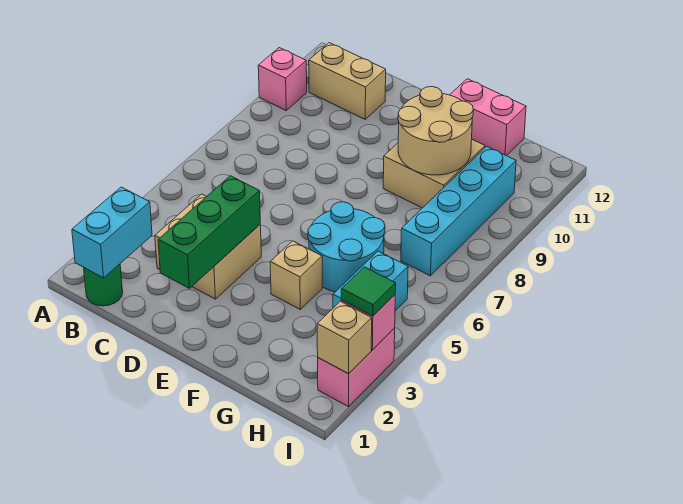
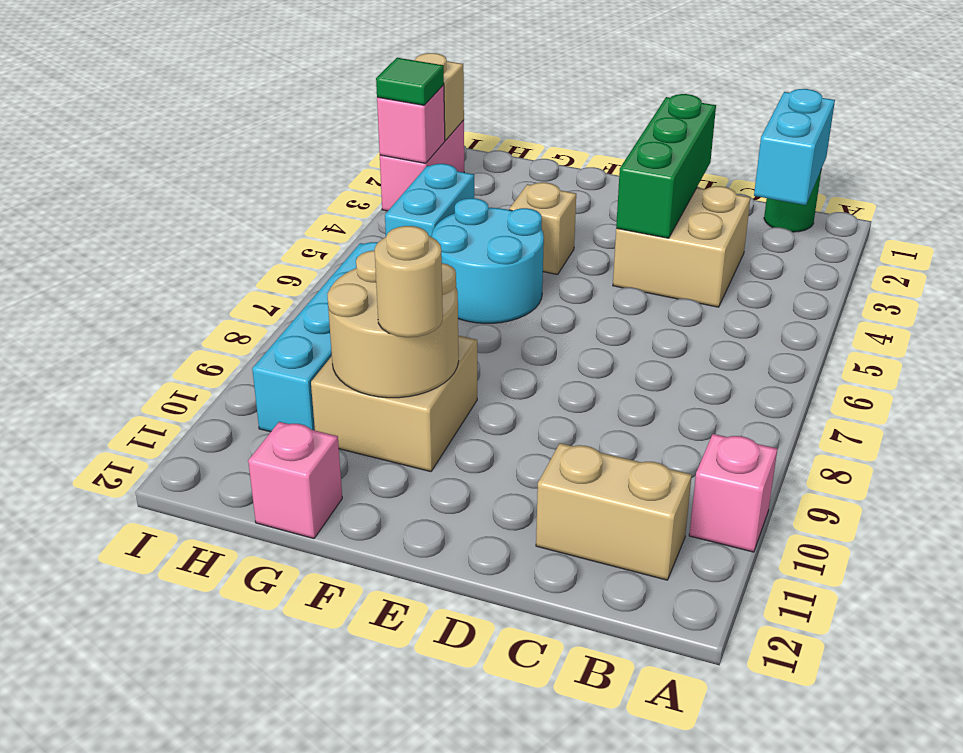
none -> tan 1x1 round brick [375,226,443,337]
pink 1x2 brick [450,79,526,156] -> pink 1x1 brick [248,422,342,539]

